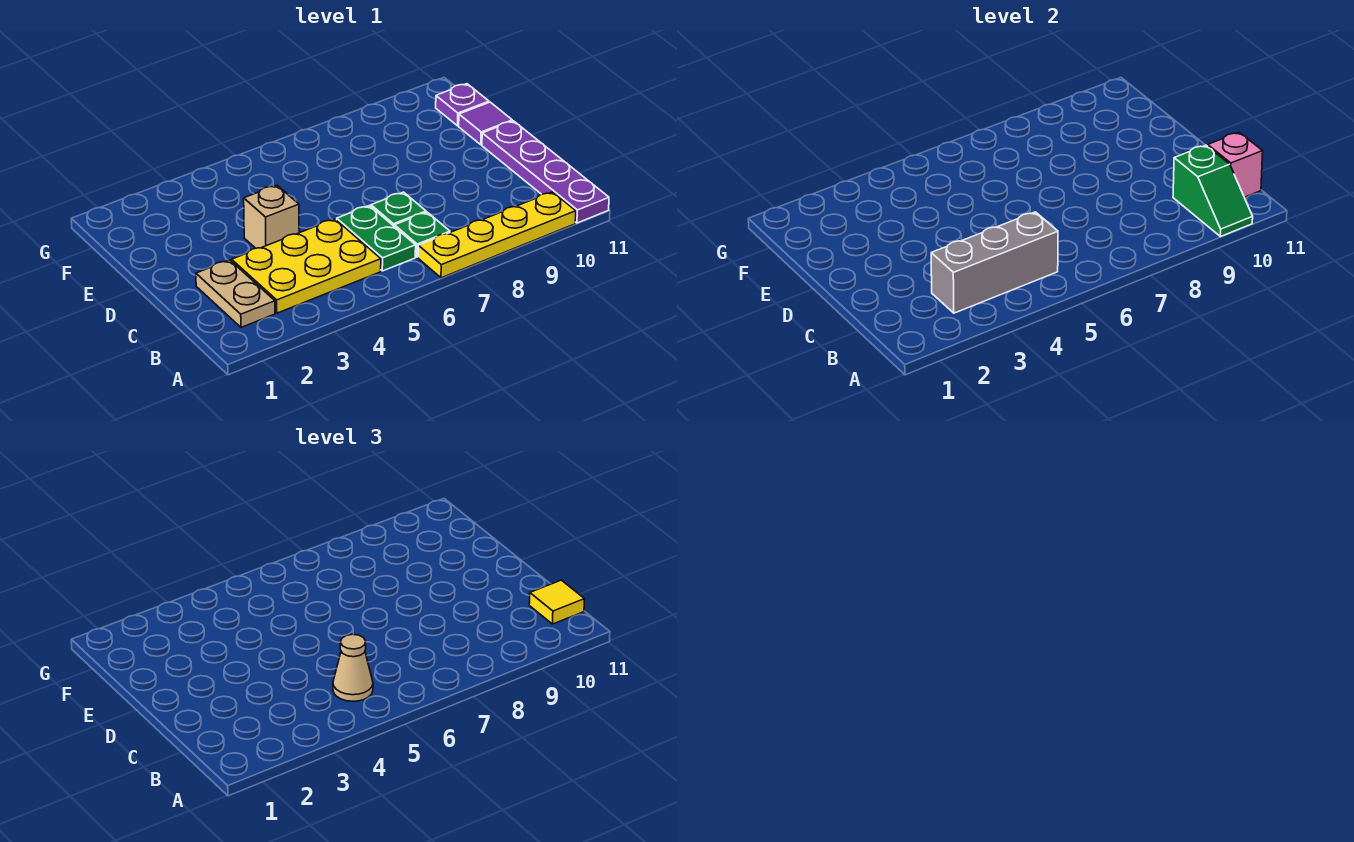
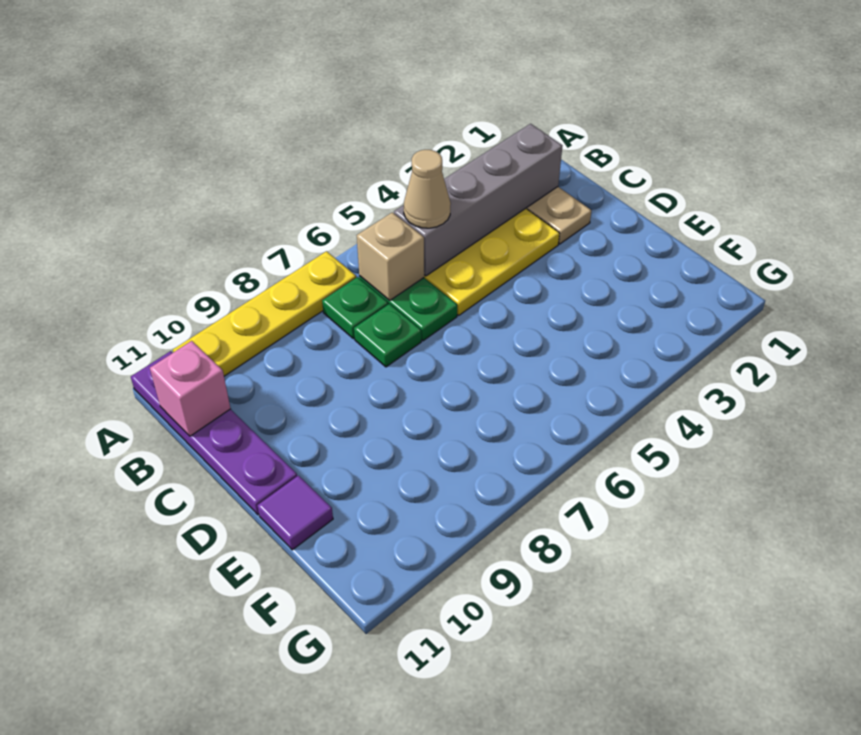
green 1x2 slope [1173,145,1253,237] -> none
grey 1x3 brick [931,212,1058,313] -> grey 1x4 brick [394,124,562,276]
yellow 1x1 tile [529,580,584,624] -> none
tan 1x1 brick [244,185,299,248] -> tan 1x1 brick moved to [357,212,424,301]
purple 1x1 plate [436,84,489,126] -> none

